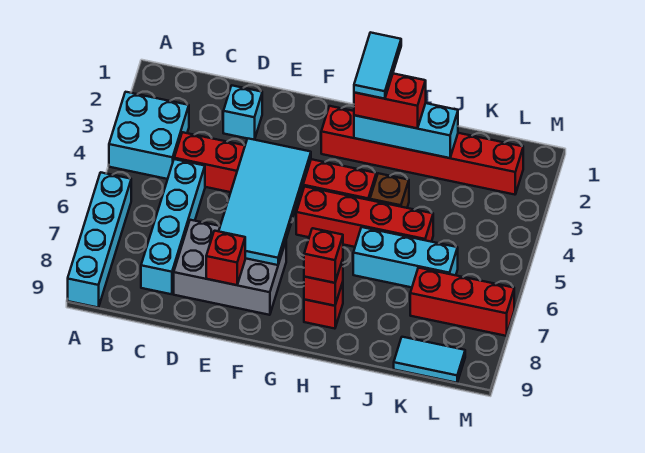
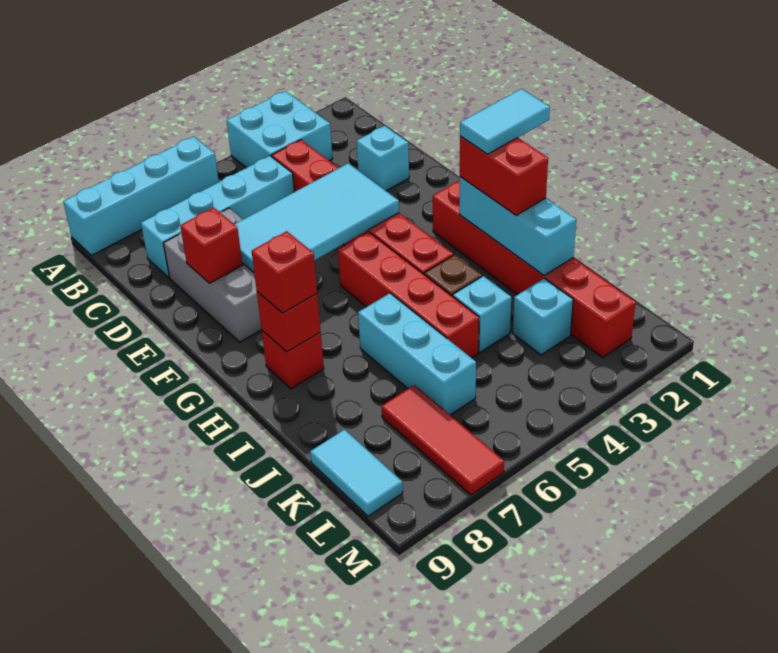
none -> cyan 1x1 brick [453,276,511,352]
none -> cyan 1x1 brick [513,278,573,355]
red 1x3 brick [410,268,514,336] -> red 1x3 tile [382,385,504,495]

